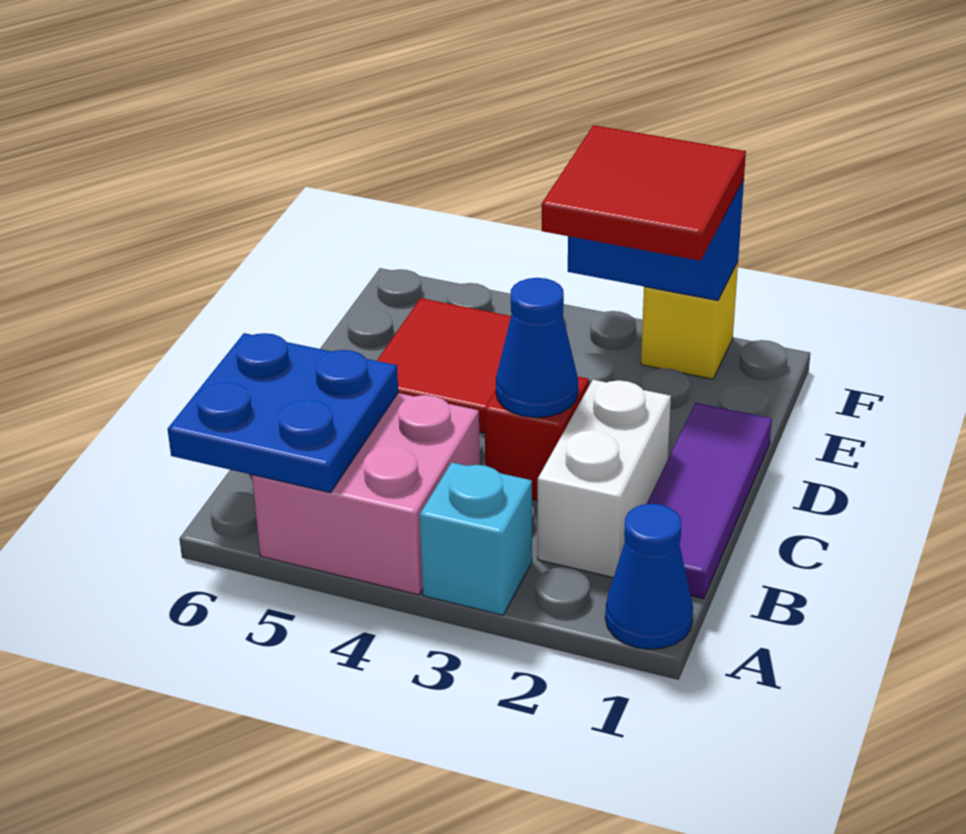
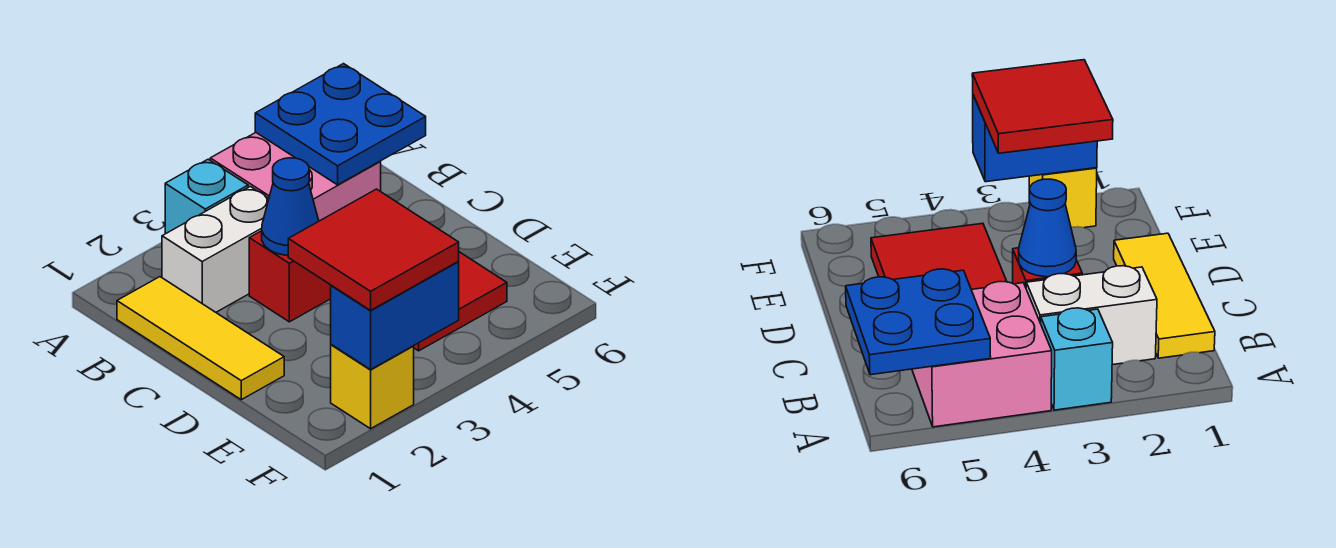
blue 1x1 cone [605,504,693,649] -> none
purple 1x3 tile [647,403,772,599] -> yellow 1x3 tile [117,277,284,400]
white 1x2 brick [538,380,671,578] -> white 1x2 brick turned to [162,187,269,312]

